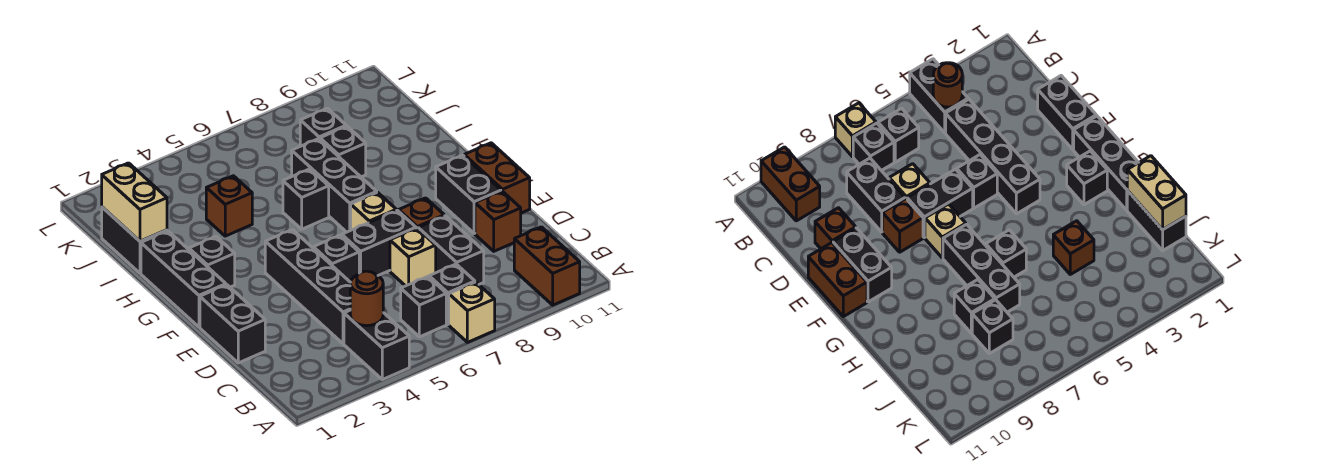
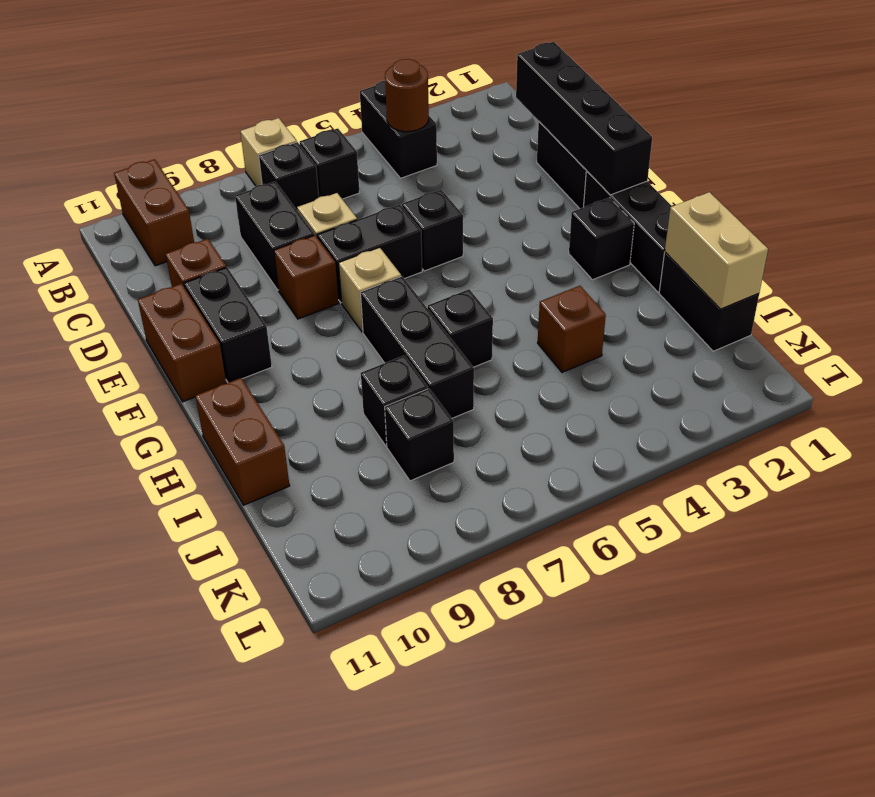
black 1x4 brick [265,230,351,344] -> black 1x4 brick moved to [516,42,652,195]
none -> brown 1x2 brick [195,378,290,505]

